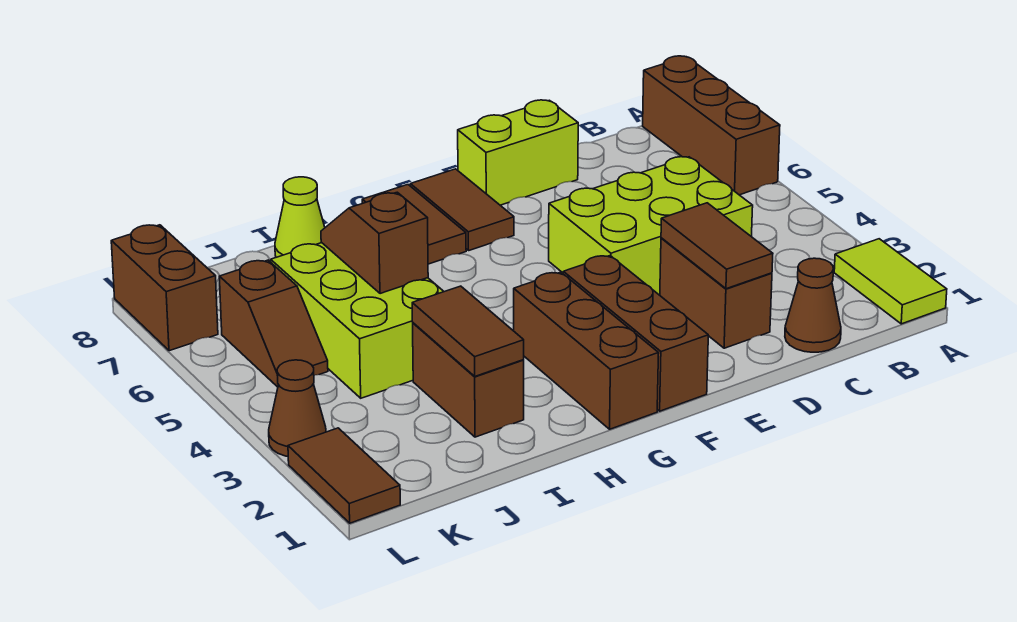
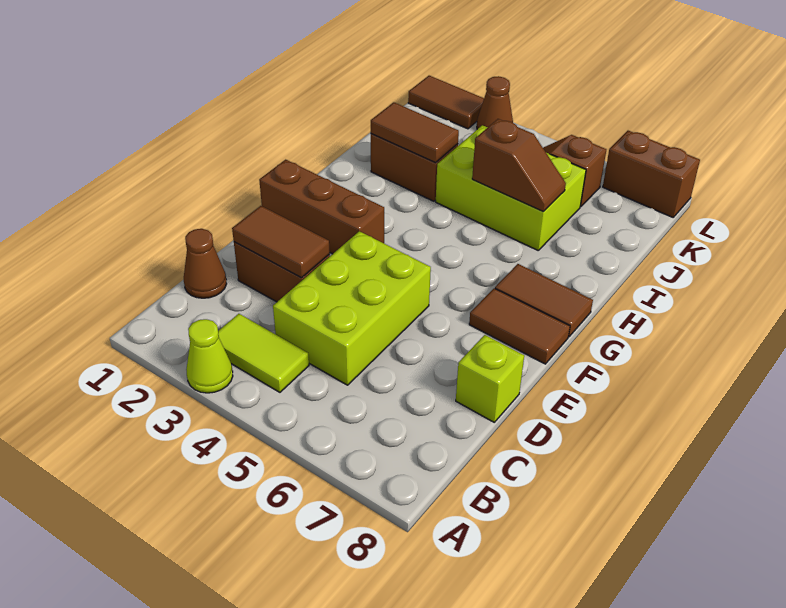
lime 1x2 tile [834,239,947,324] -> lime 1x2 tile moved to [218,314,309,392]
brown 1x3 brick [643,56,780,195] -> none
lime 1x2 brick [458,100,578,205] -> lime 1x1 brick [456,335,524,422]
brown 1x3 brick [514,272,659,429] -> none
lime 1x1 cone [275,177,325,257] -> lime 1x1 cone moved to [186,319,233,393]

